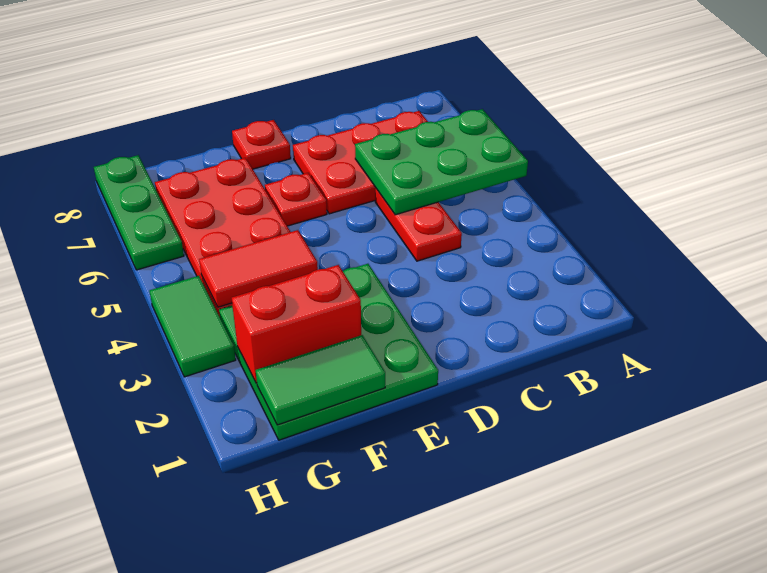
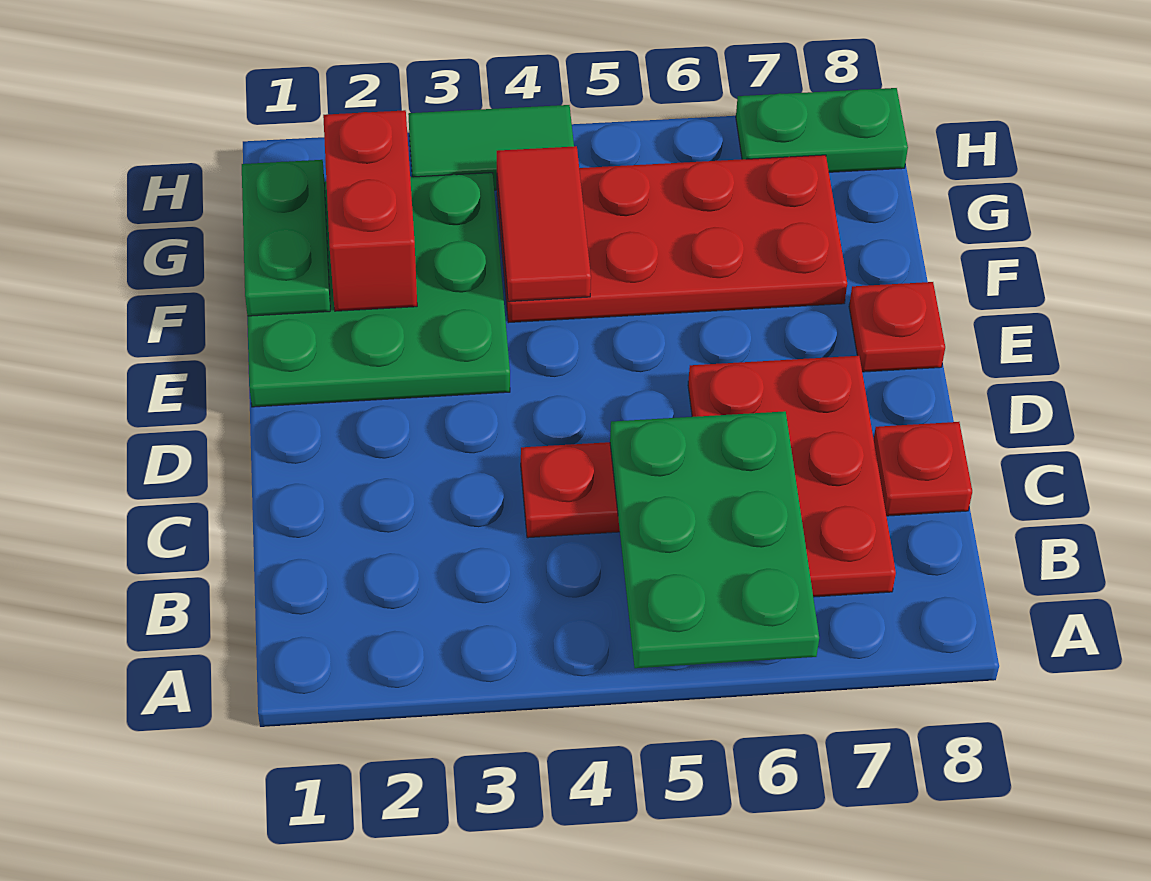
red 1x1 plate [265,173,327,226] -> red 1x1 plate moved to [874,422,972,516]
green 1x2 tile [256,335,385,425] -> green 1x2 plate [242,160,330,316]
green 1x3 plate [94,155,184,270] -> green 1x2 plate [736,88,908,172]

